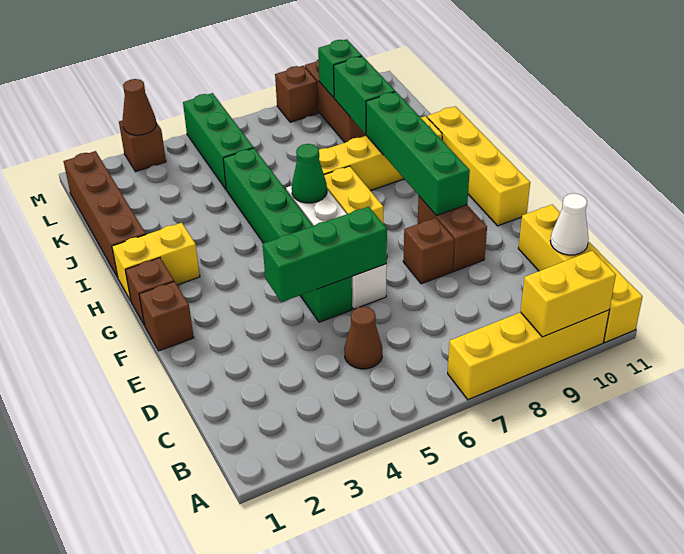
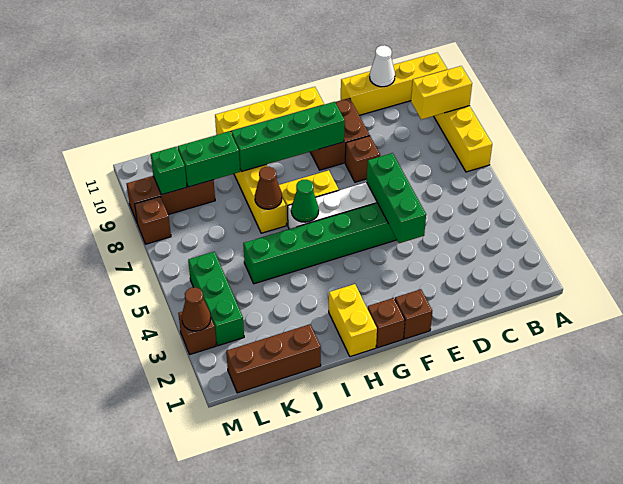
yellow 1x2 brick [520,251,616,337] -> yellow 1x2 brick turned to [411,66,472,119]
brown 1x1 cone [344,307,382,369] -> brown 1x1 cone moved to [255,167,282,209]
brown 1x2 brick [418,196,487,271] -> brown 2x2 brick [310,98,370,170]
brown 1x4 brick [64,151,146,278] -> brown 1x3 brick [226,324,321,393]
green 1x3 brick [183,93,254,189] -> green 1x3 brick turned to [188,252,244,346]

